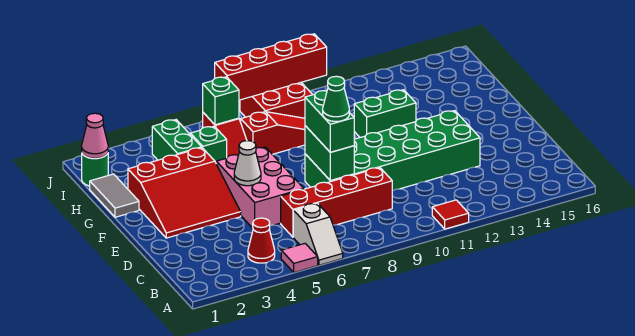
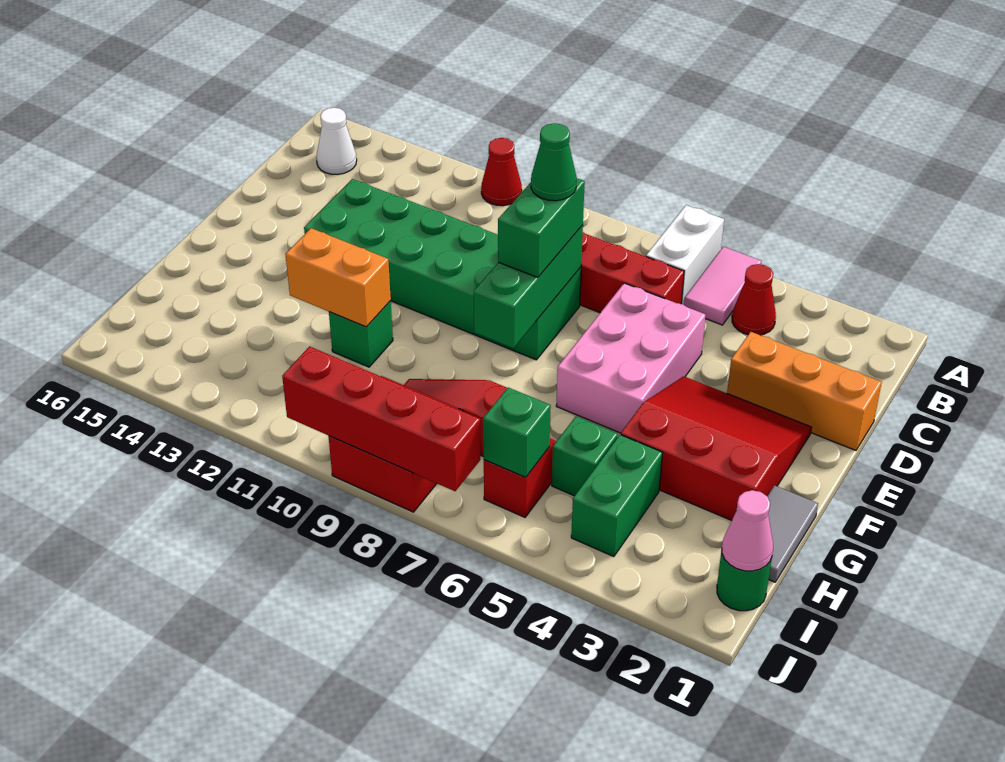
pink 1x1 tile [281,244,318,272] -> pink 1x2 tile [684,247,761,325]
white 1x2 slope [293,203,343,265] -> white 1x2 brick [646,205,724,305]
red 1x1 tile [432,200,469,229] -> red 1x1 cone [481,138,522,206]
none -> orange 1x3 brick [727,332,882,450]
green 1x2 brick [305,126,354,181] -> green 1x3 brick [474,225,583,348]
white 1x1 cone [234,141,261,186] -> white 1x1 cone moved to [316,108,357,174]
green 1x2 brick [354,90,416,138] -> green 1x1 brick [329,301,393,367]
none -> orange 1x2 brick [285,228,391,327]

